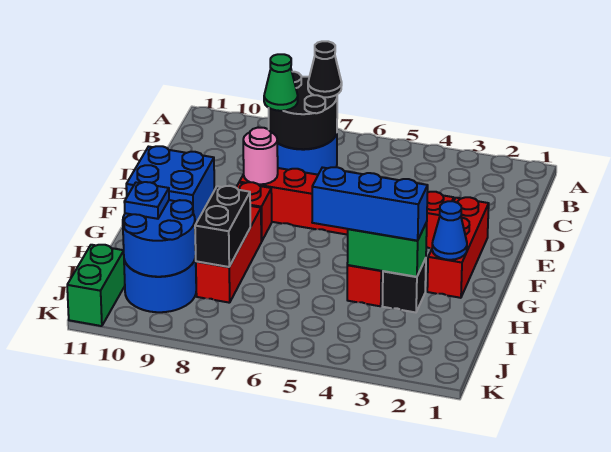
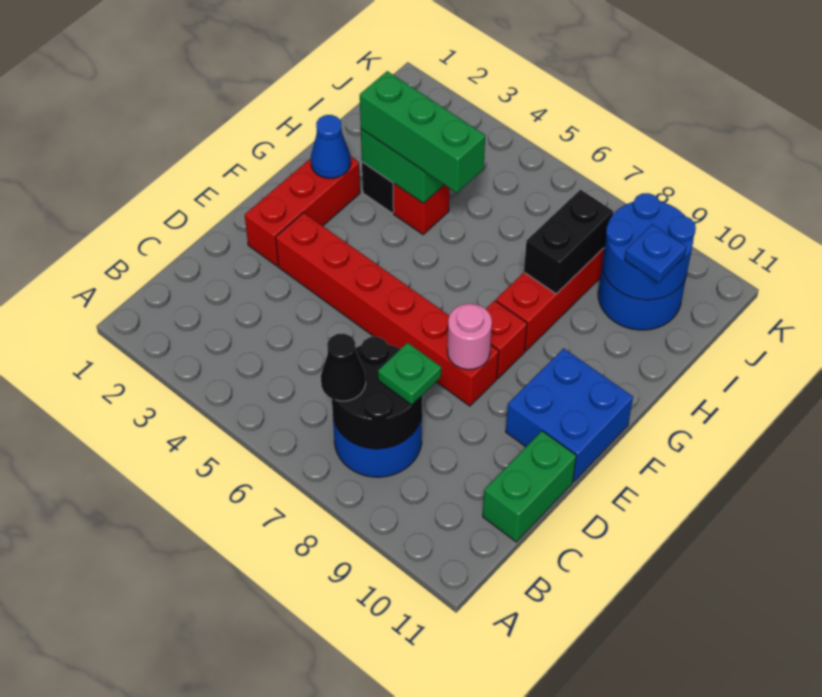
green 1x1 cone [264,54,298,111] -> green 1x1 plate [378,343,441,405]
blue 1x3 brick [312,167,428,241] -> green 1x3 brick [360,71,485,193]
green 1x2 brick [67,245,125,326] -> green 1x2 brick moved to [483,431,576,542]

